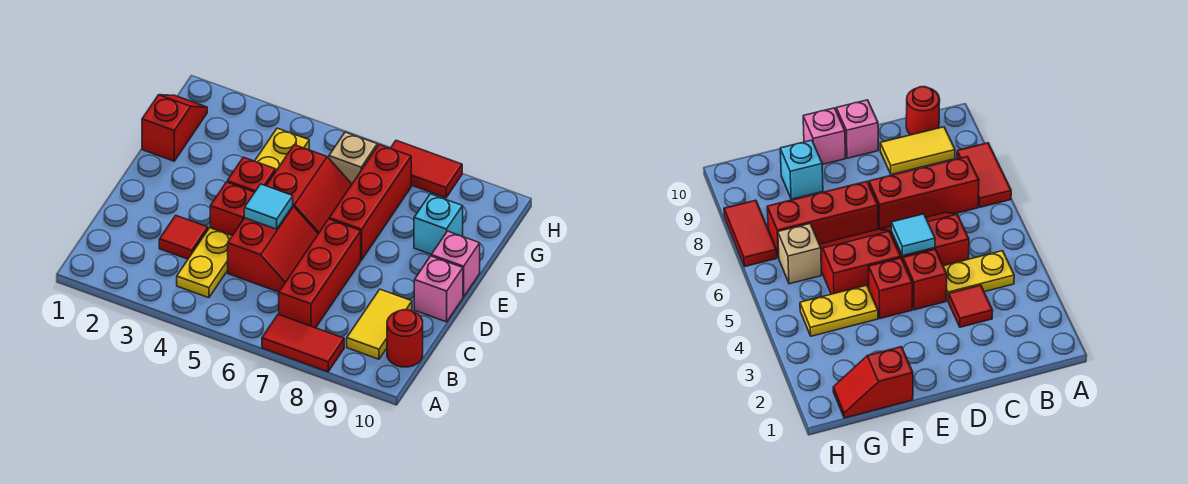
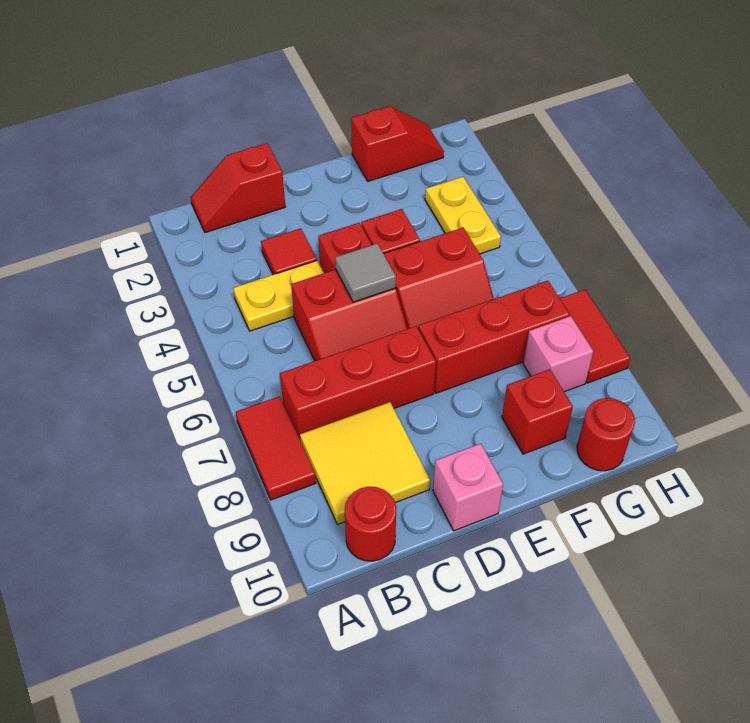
none -> red 1x2 slope [191,143,285,232]
yellow 1x2 tile [347,289,412,359] -> yellow 2x2 tile [300,402,430,524]
cyan 1x1 tile [244,184,293,229] -> grey 1x1 tile [335,243,396,302]
pink 1x1 brick [431,231,480,297] -> pink 1x1 brick moved to [523,316,593,392]
yellow 1x2 plate [255,128,309,171] -> yellow 1x2 plate turned to [425,177,501,254]
cyan 1x1 brick [414,194,463,254] -> red 1x1 brick [502,369,573,454]
tan 1x1 brick [329,132,377,184] -> none
none -> red 1x1 round brick [577,398,635,471]

